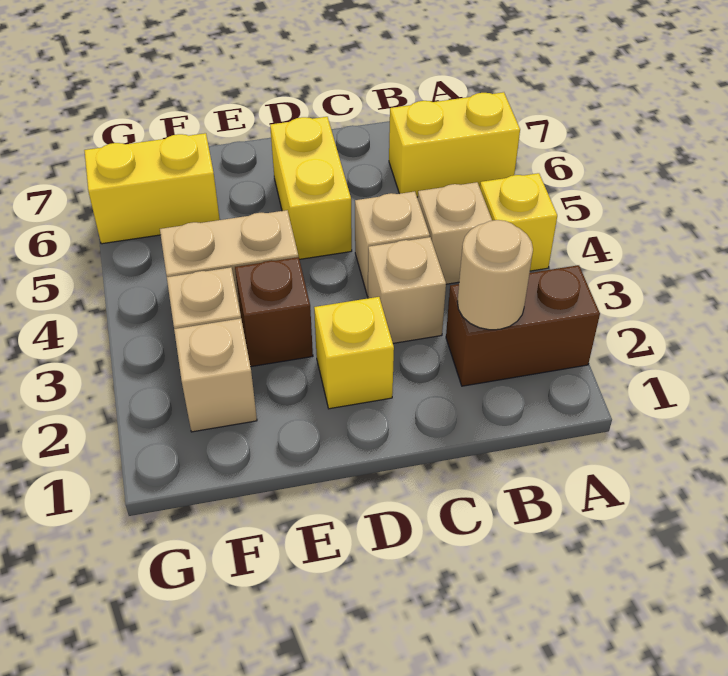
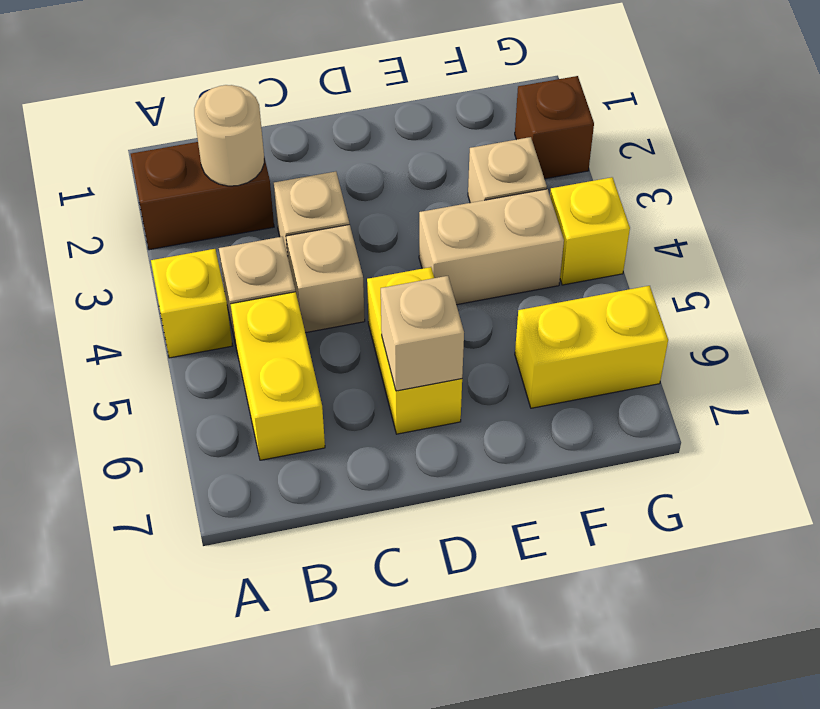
yellow 1x2 brick [389,92,520,197] -> yellow 1x2 brick turned to [231,292,325,460]
yellow 1x1 brick [314,297,394,409] -> yellow 1x1 brick moved to [550,177,630,285]
brown 1x1 brick [235,257,313,367] -> brown 1x1 brick moved to [515,76,594,179]
tan 1x1 brick [174,319,257,432] -> tan 1x1 brick moved to [381,276,464,391]

